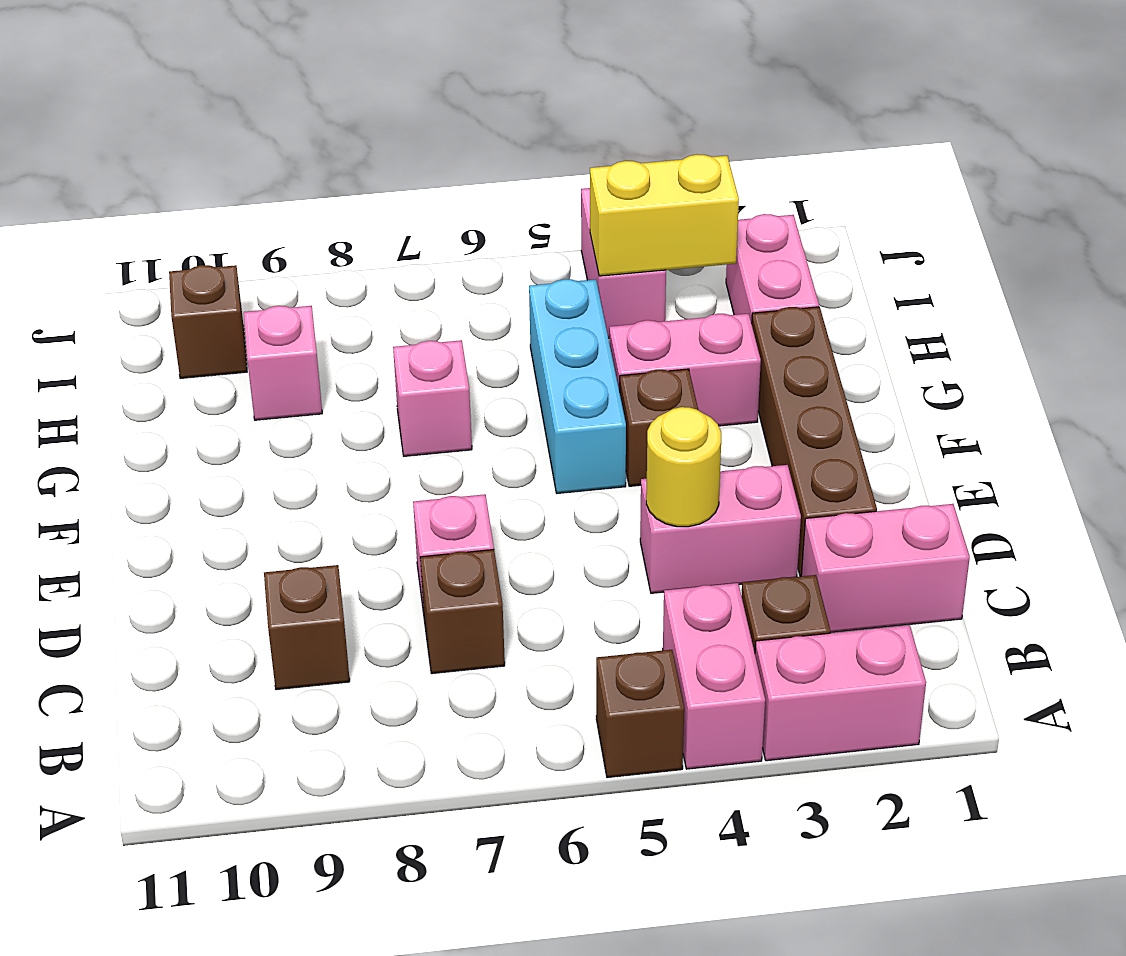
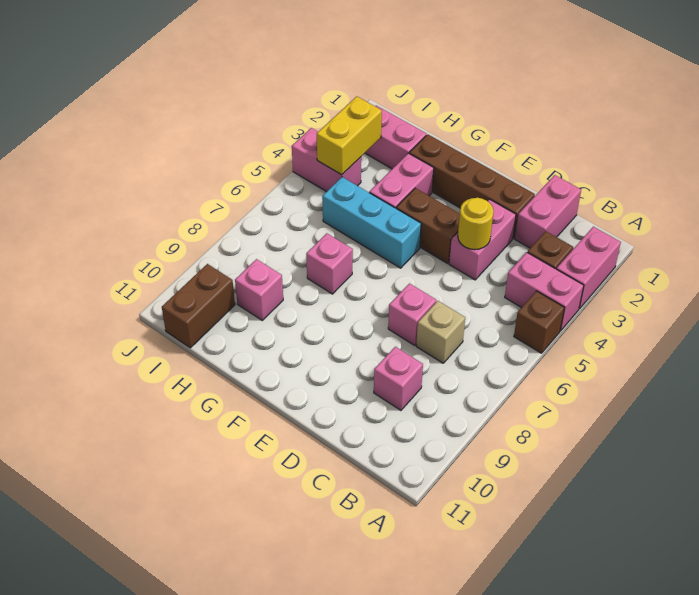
brown 1x1 brick [420,550,505,674] -> tan 1x1 brick [416,301,465,363]
brown 1x1 brick [264,565,350,690] -> pink 1x1 brick [374,347,423,410]
brown 1x1 brick [620,369,698,486] -> brown 1x2 brick [396,188,460,263]
brown 1x1 brick [169,265,247,379] -> brown 1x2 brick [162,264,235,348]

